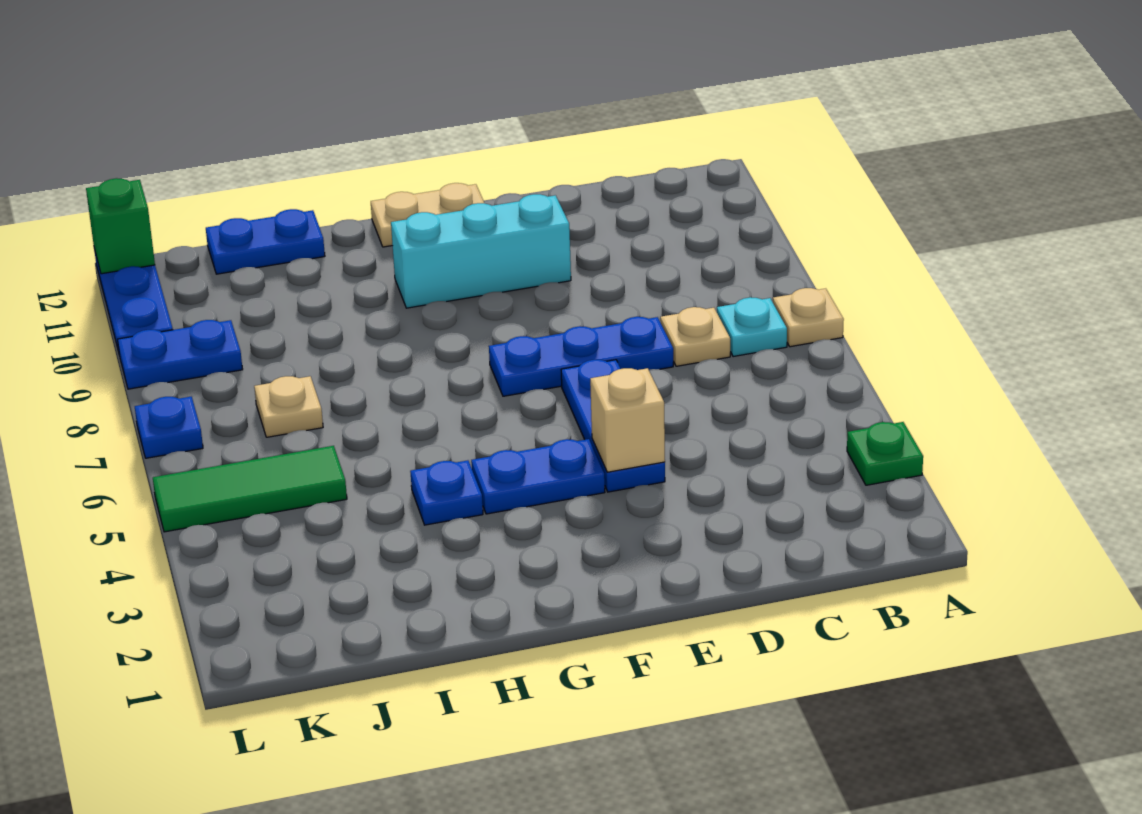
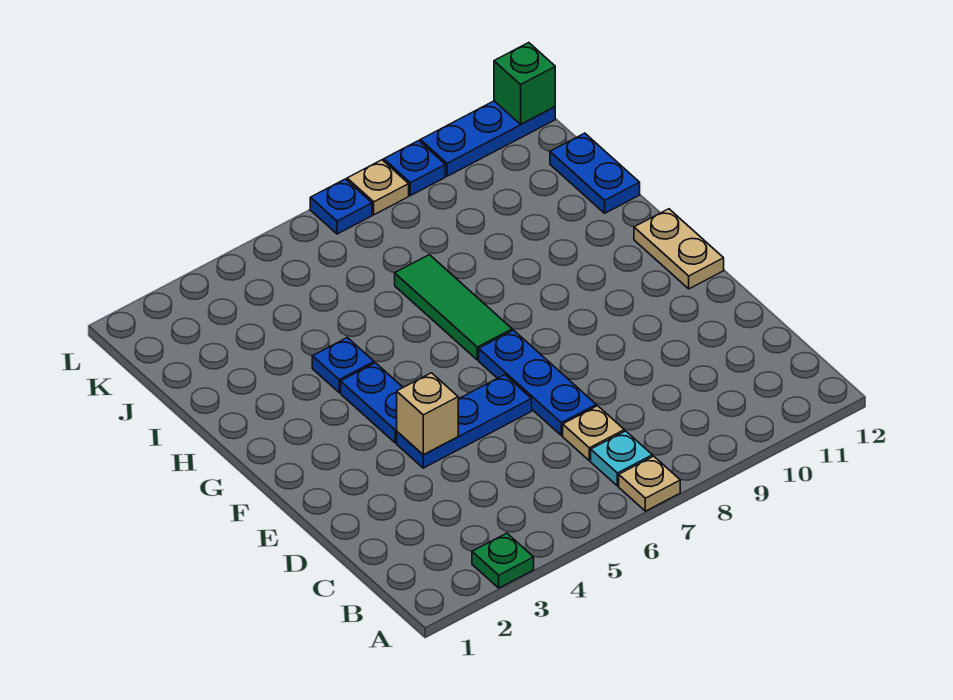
cyan 1x3 brick [391,194,571,308] -> none
green 1x3 tile [153,446,347,532] -> green 1x3 tile moved to [395,255,512,360]
tan 1x1 plate [254,376,323,437] -> tan 1x1 plate moved to [347,160,409,215]
blue 1x2 plate [117,320,243,389] -> blue 1x1 plate [384,141,445,196]

